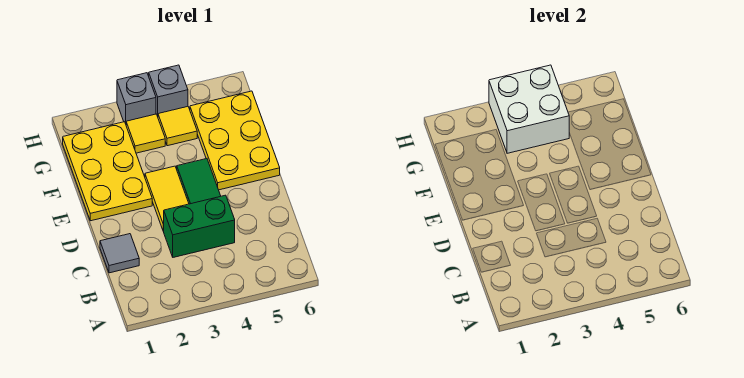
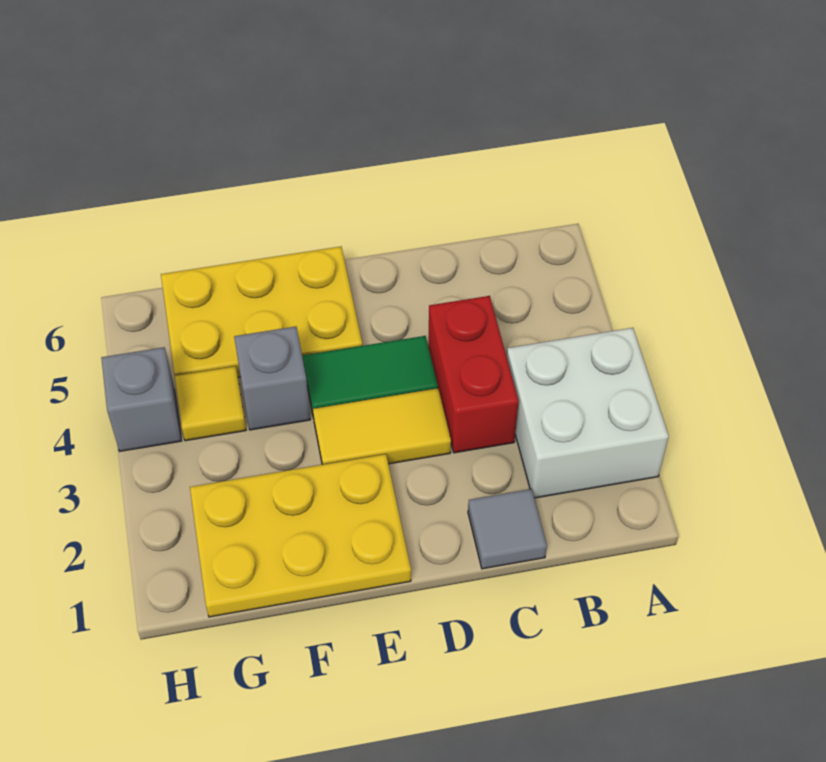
green 1x2 brick [163,195,235,257] -> red 1x2 brick [428,296,519,453]
yellow 1x1 tile [126,114,165,153] -> none
white 2x2 brick [489,65,569,153] -> white 2x2 brick moved to [507,328,669,498]
grey 1x1 brick [117,73,156,124] -> grey 1x1 brick moved to [234,326,311,430]

